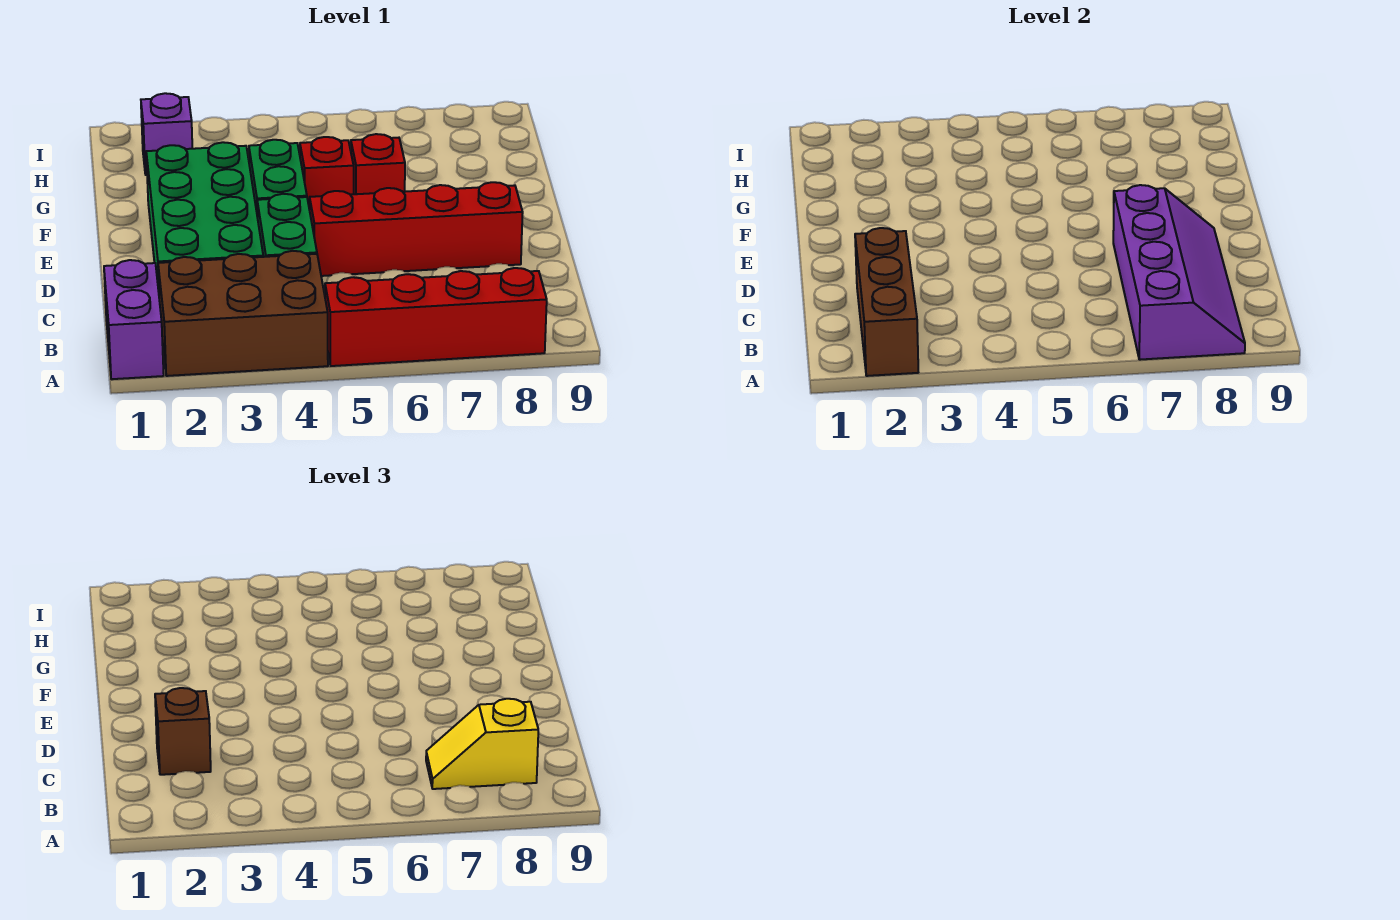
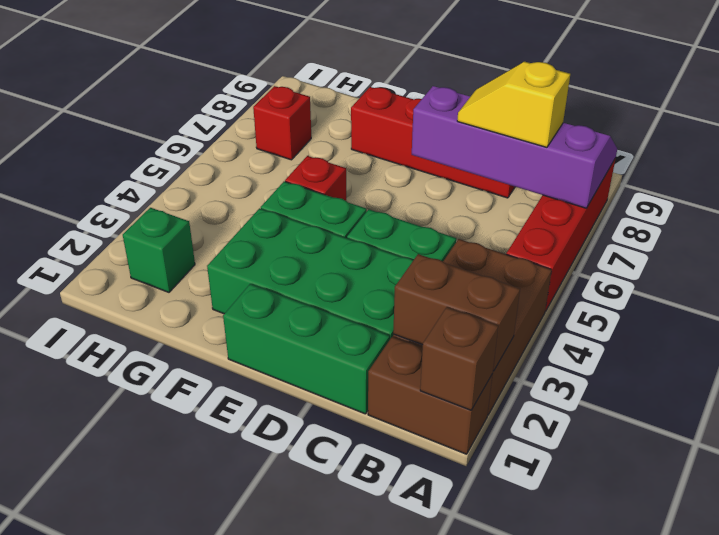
purple 1x2 brick [104,260,164,379] -> brown 1x2 brick [368,336,493,454]
brown 1x3 brick [855,228,918,376] -> brown 1x2 brick [393,254,520,371]
yellow 1x2 slope [426,699,538,789] -> yellow 1x2 slope turned to [457,62,570,147]
none -> green 1x3 brick [223,284,390,414]
brown 1x1 brick [155,688,211,775] -> brown 1x1 brick moved to [420,307,498,410]
red 1x4 brick [310,182,523,276] -> red 1x4 brick turned to [351,87,515,198]
red 1x1 brick [351,134,405,194] -> red 1x1 brick moved to [253,86,311,160]
purple 1x1 brick [141,93,192,175] -> green 1x1 brick [123,208,195,292]

